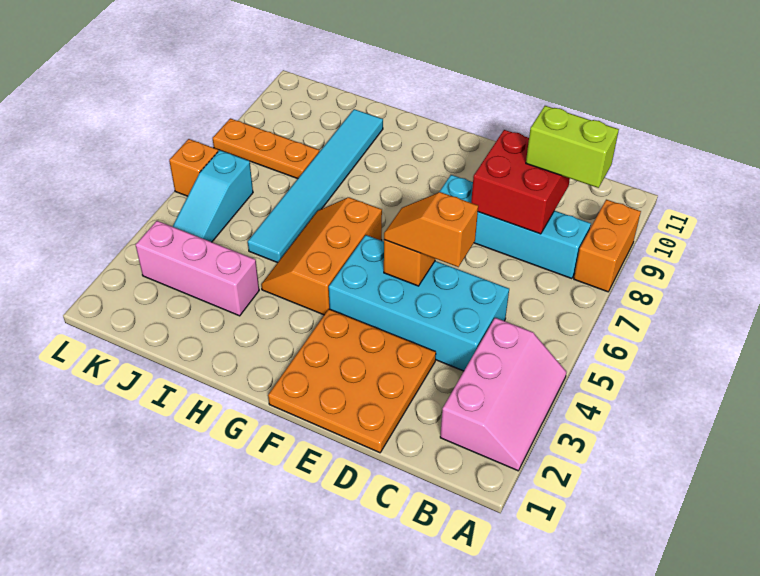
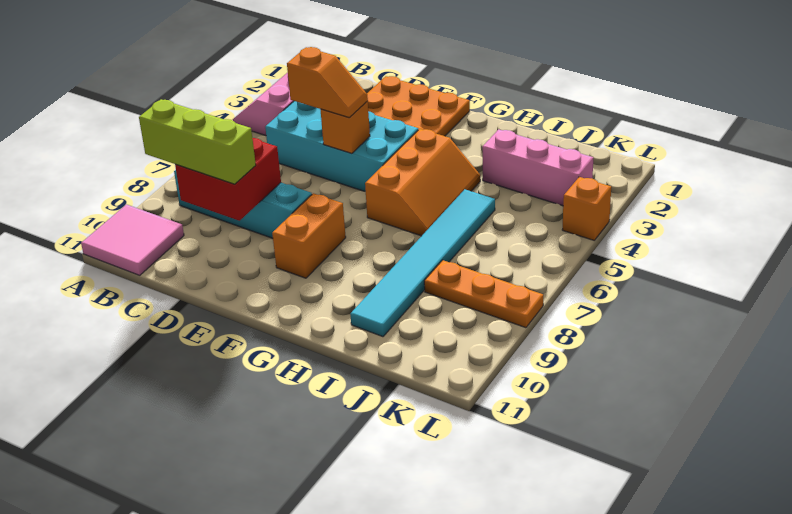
orange 1x2 brick [574,200,641,292] -> orange 1x2 brick moved to [272,193,346,278]
none -> pink 2x2 tile [81,205,184,275]
lime 1x2 brick [526,106,619,188] -> lime 1x3 brick [139,99,256,184]
cyan 1x3 slope [173,150,253,242] -> none
orange 1x1 brick [169,139,218,196] -> orange 1x1 brick moved to [562,177,611,240]

